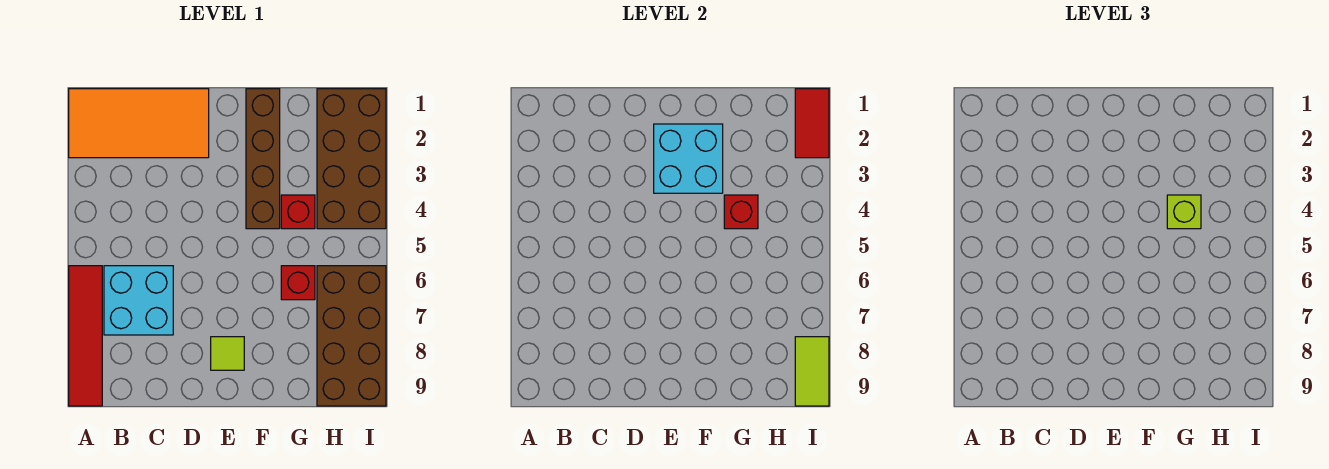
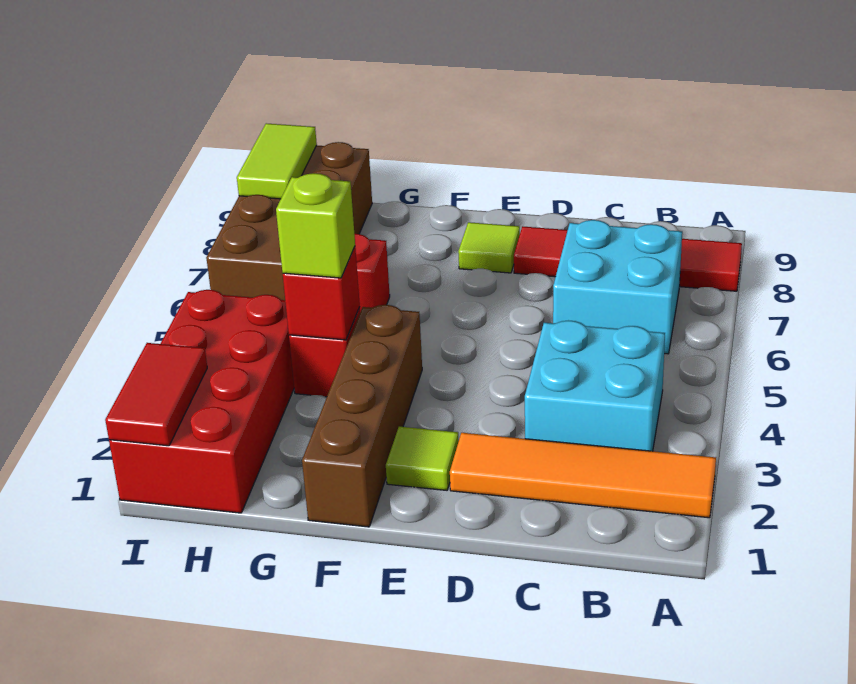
orange 2x4 tile [69,89,209,158] -> orange 1x4 tile [450,433,716,518]
red 1x4 tile [69,266,102,406] -> red 1x4 tile turned to [514,226,742,291]
none -> lime 1x1 tile [386,427,459,490]
cyan 2x2 brick [654,124,723,193] -> cyan 2x2 brick moved to [525,321,665,451]
brown 2x4 brick [317,89,386,229] -> red 2x4 brick [109,290,294,513]

